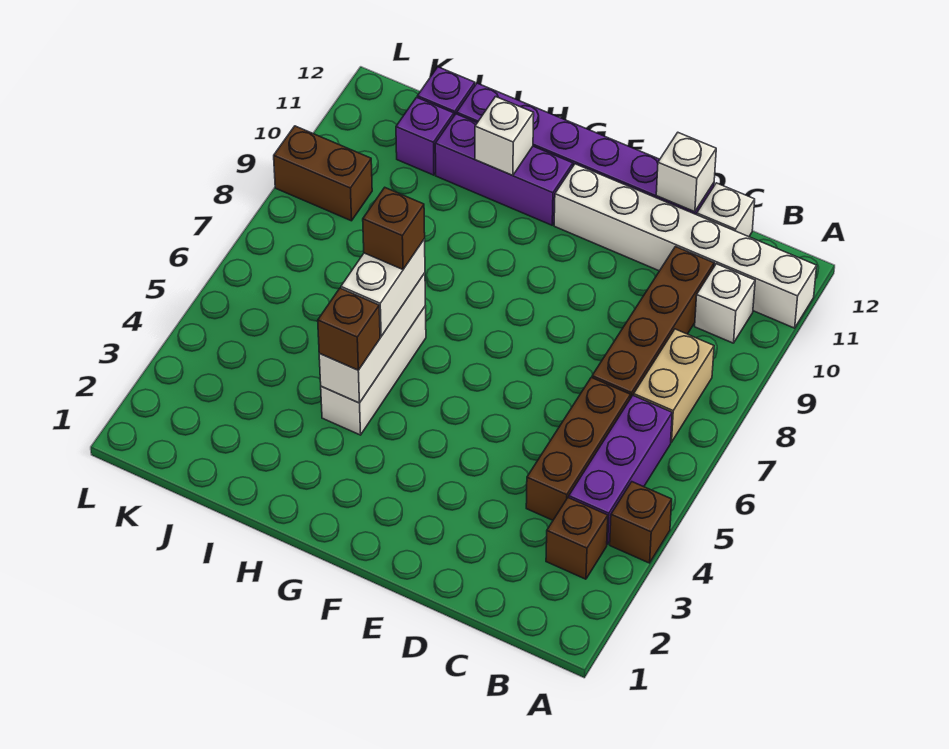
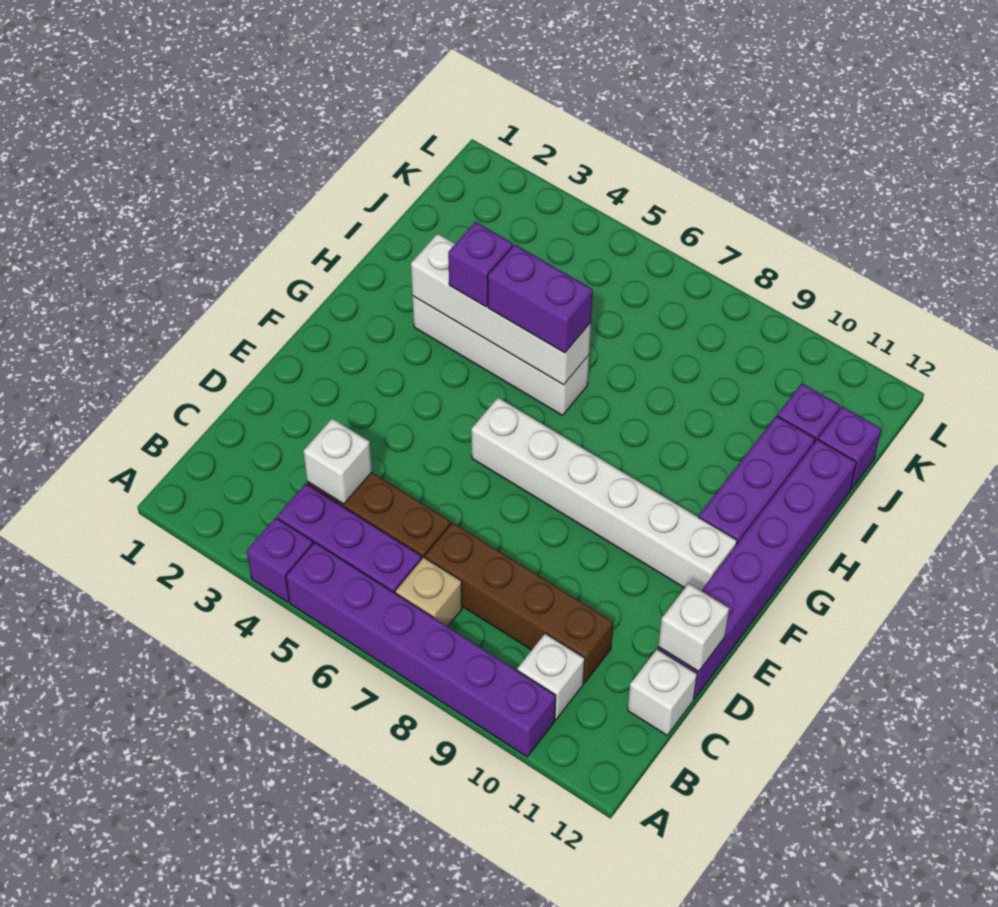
brown 1x1 brick [610,482,672,563] -> purple 1x1 brick [247,518,313,602]
none -> purple 1x6 brick [286,542,556,757]
white 1x6 brick [554,164,817,328] -> white 1x6 brick turned to [471,398,737,591]
brown 1x1 brick [546,498,608,579] -> none
tan 1x2 brick [634,329,714,442] -> tan 1x1 brick [395,557,462,626]
white 1x3 brick [321,306,426,435] -> white 1x4 brick [412,296,589,415]
white 1x3 brick [319,273,425,403] -> white 1x4 brick [411,234,591,385]
brown 1x1 brick [318,288,380,370] -> purple 1x1 brick [448,222,513,307]
white 1x2 brick [341,239,425,336] -> purple 1x2 brick [488,244,593,353]
brown 1x1 brick [363,188,425,270] -> none
white 1x1 brick [475,97,534,176] -> white 1x1 brick moved to [303,419,372,504]
brown 1x2 brick [274,126,372,221] -> none

